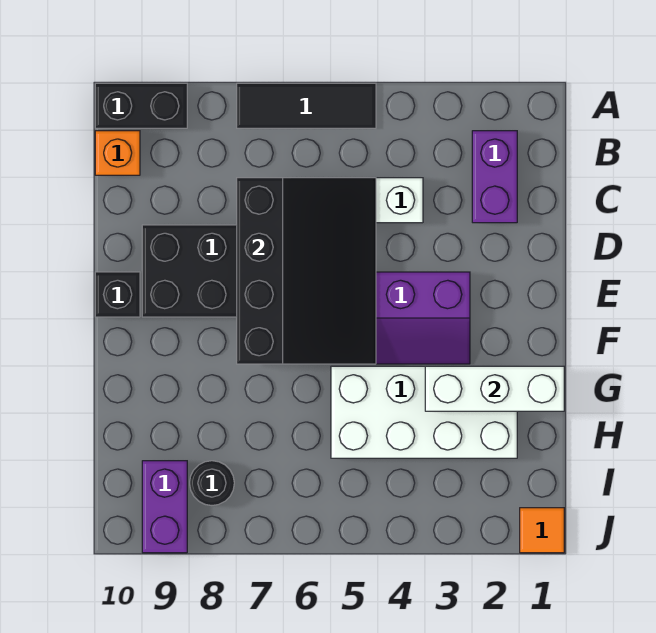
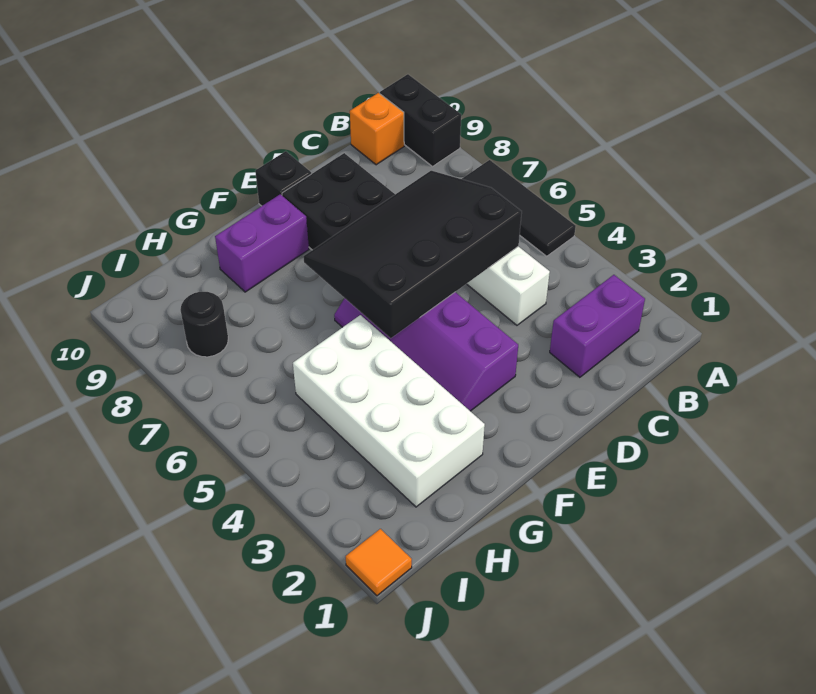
black 3x4 slope [237,178,376,364] -> black 3x4 slope turned to [303,171,522,338]
white 1x3 brick [425,366,564,411] -> none
purple 1x2 brick [142,461,187,553] -> purple 1x2 brick moved to [215,194,309,292]

